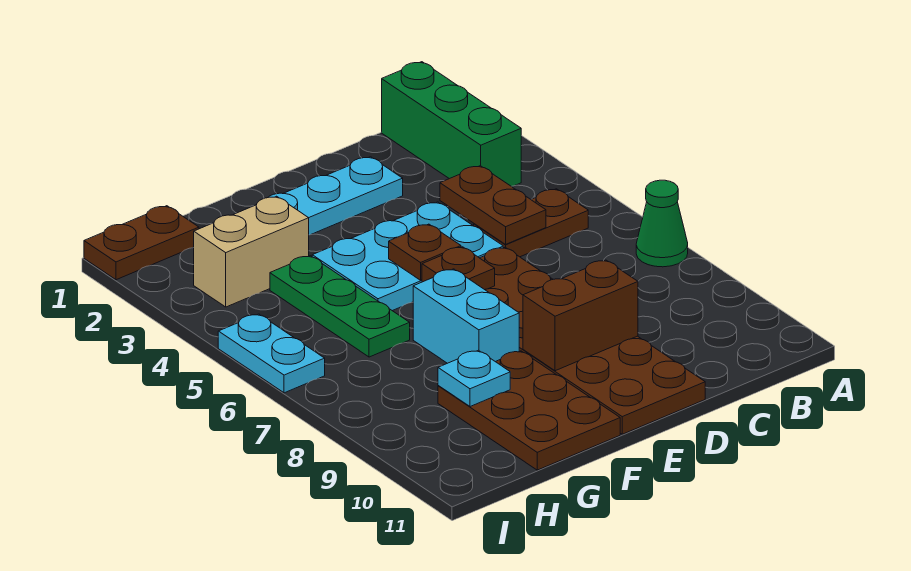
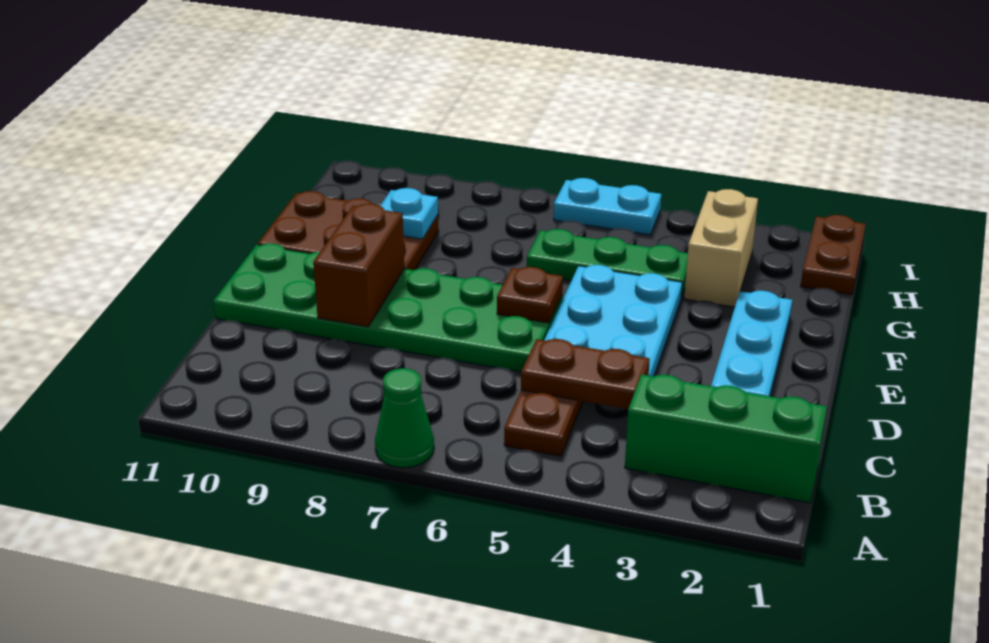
brown 2x6 plate [480,247,705,434] -> green 2x6 plate [213,243,562,372]
brown 1x1 plate [389,224,461,280] -> none
cyan 1x2 brick [413,269,519,363] -> none

